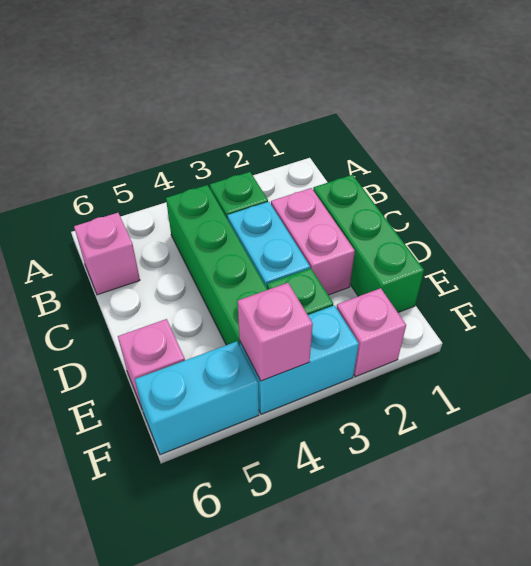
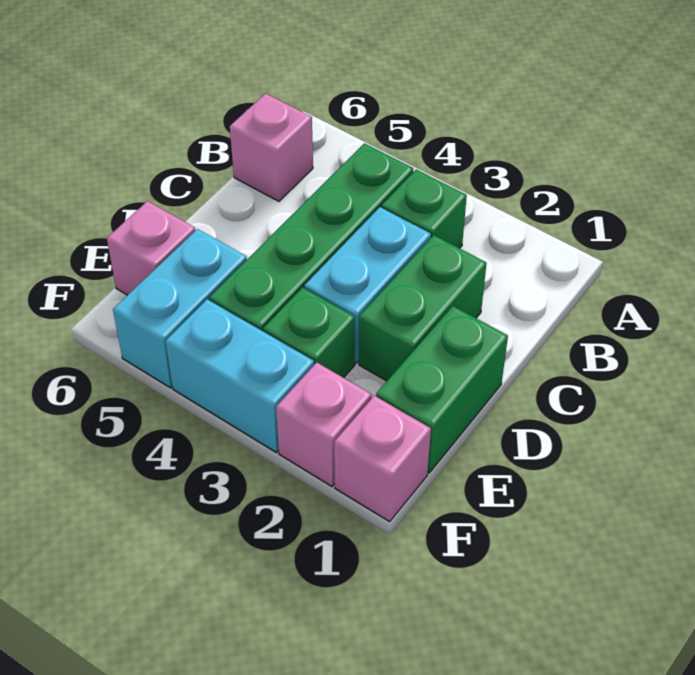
green 1x3 brick [313,175,424,312] -> green 1x2 brick [376,306,508,473]
pink 1x2 brick [271,188,355,295] -> green 1x2 brick [359,235,487,381]
pink 1x1 brick [238,283,313,381] -> pink 1x1 brick moved to [334,396,431,522]
cyan 1x2 brick [135,341,259,455] -> cyan 1x2 brick turned to [113,229,247,388]

